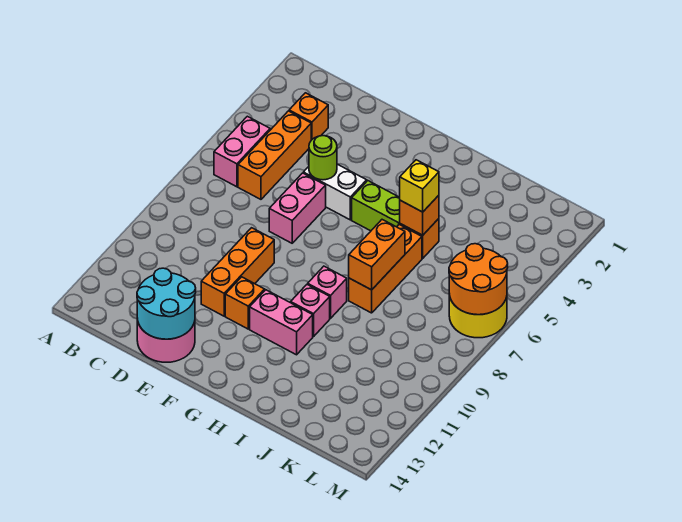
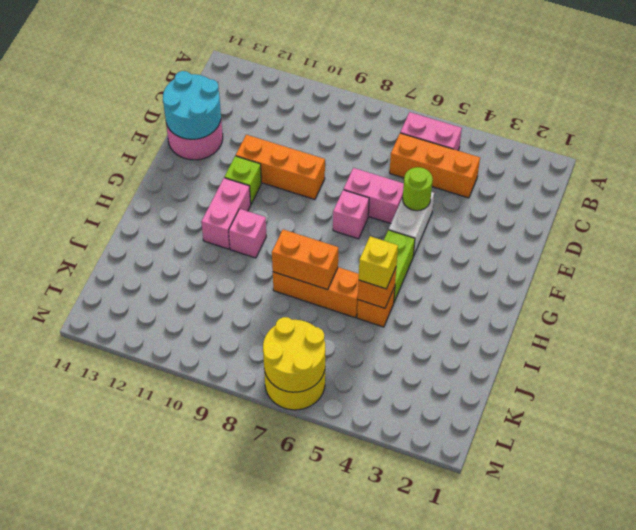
orange 1x1 brick [289,93,328,140] -> none
orange 1x1 brick [225,277,265,329] -> lime 1x1 brick [224,156,262,204]
pink 1x1 brick [308,266,347,318] -> pink 1x1 brick moved to [333,190,369,239]
orange 2x2 round brick [449,244,508,315] -> yellow 2x2 round brick [263,317,325,392]

